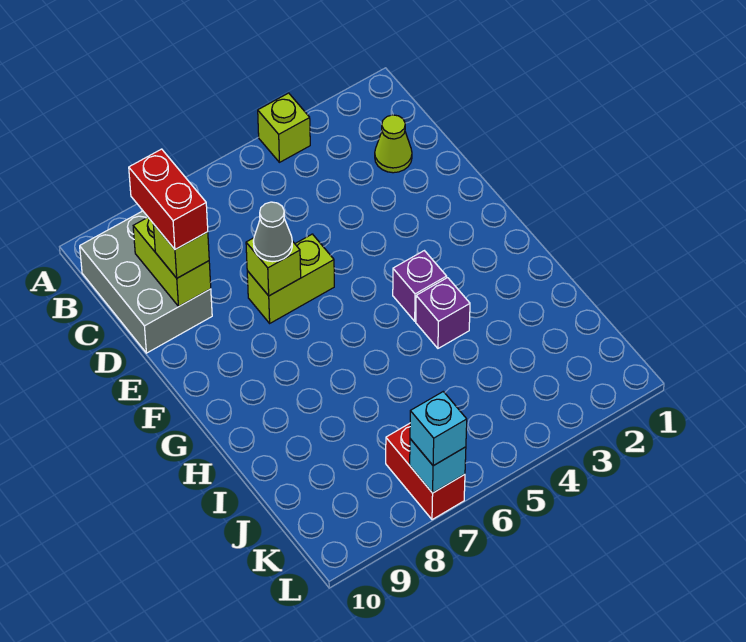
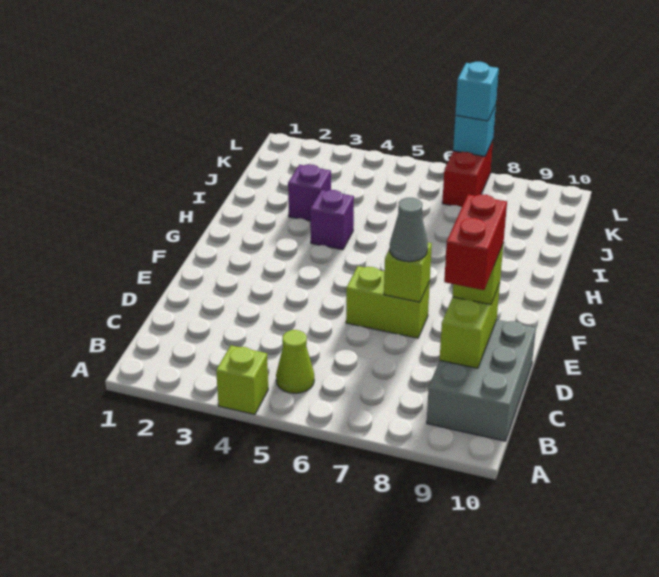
lime 1x1 cone [375,115,412,173] -> lime 1x1 cone moved to [276,330,314,393]
purple 1x1 brick [393,251,447,321] -> purple 1x1 brick moved to [288,164,331,221]

